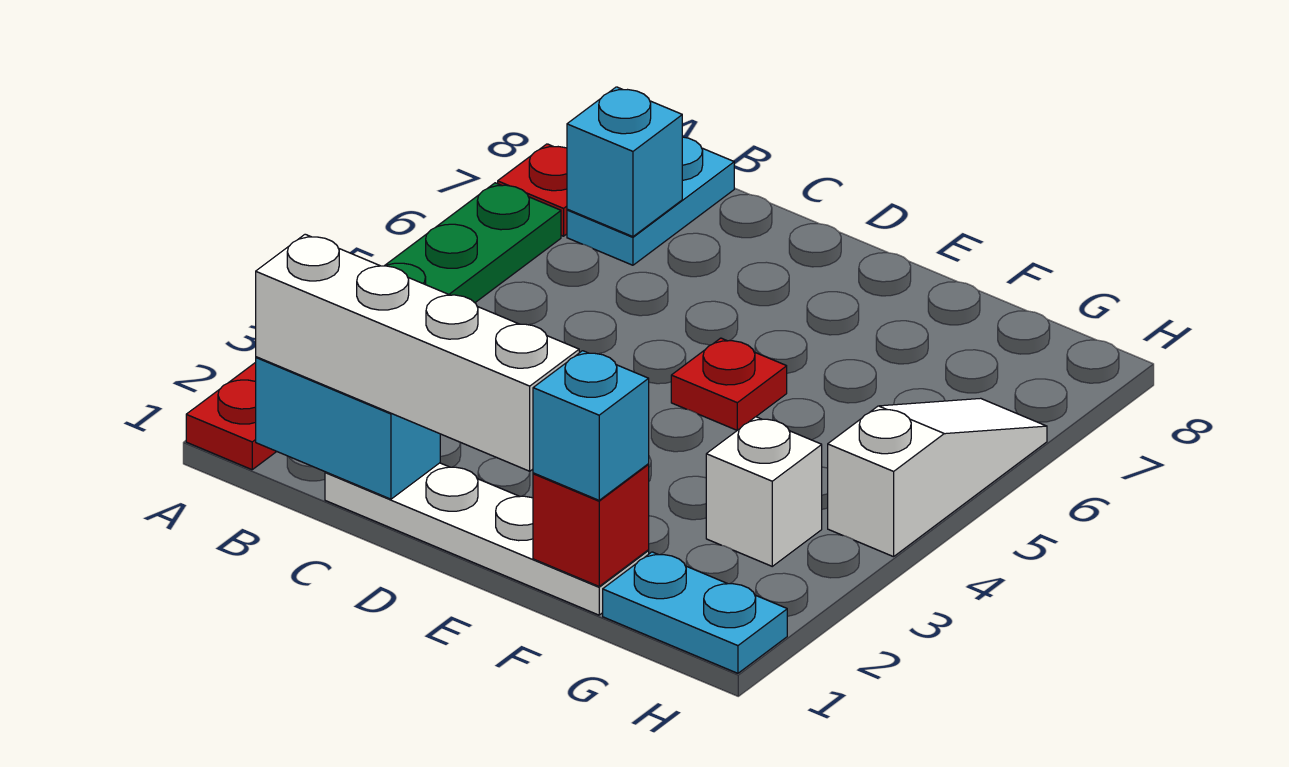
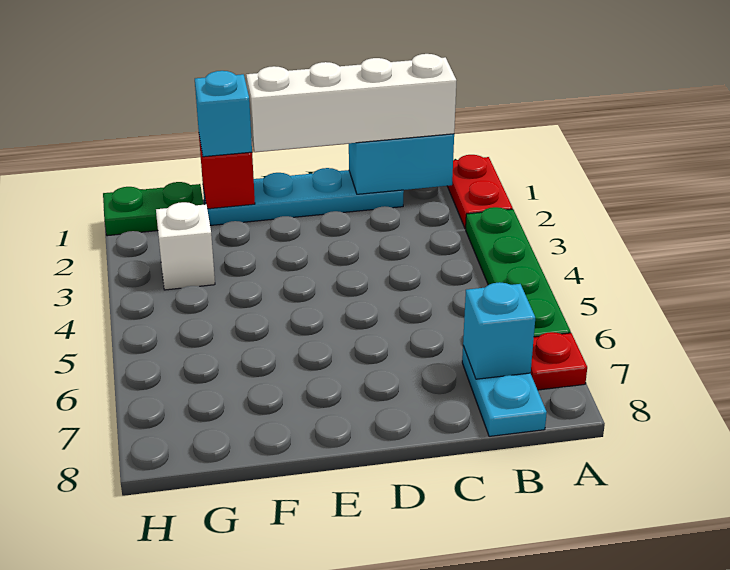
white 1x4 plate [325,463,649,615] -> cyan 1x4 plate [203,168,404,225]
red 1x1 plate [671,338,787,430] -> none
cyan 1x2 plate [603,552,787,673] -> green 1x2 plate [103,182,204,236]
white 1x3 slope [828,398,1047,557] -> none

